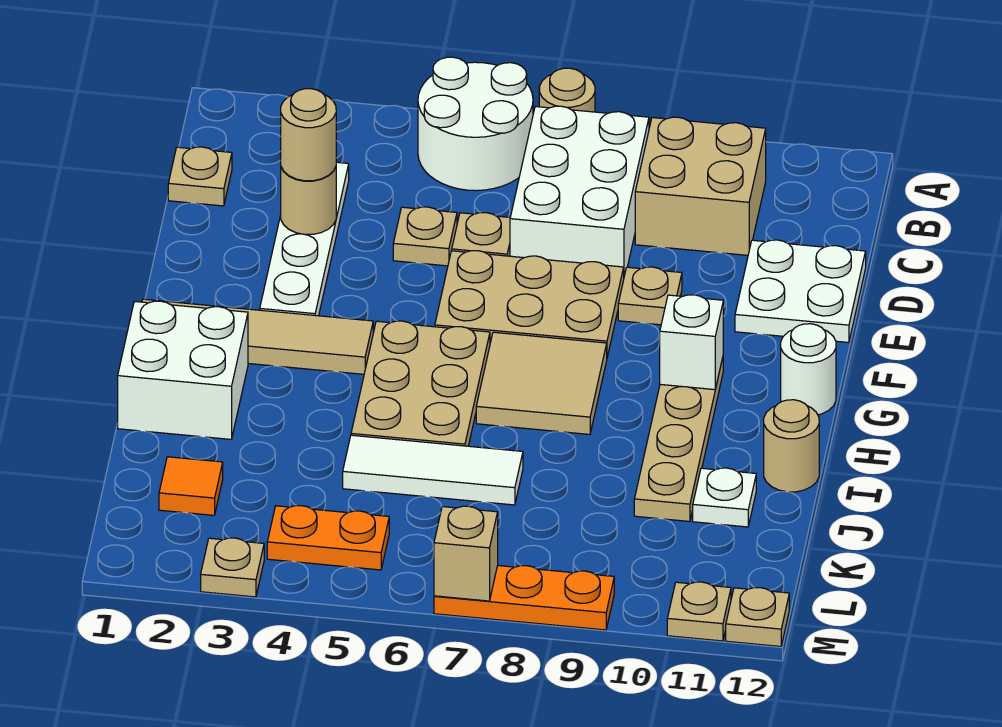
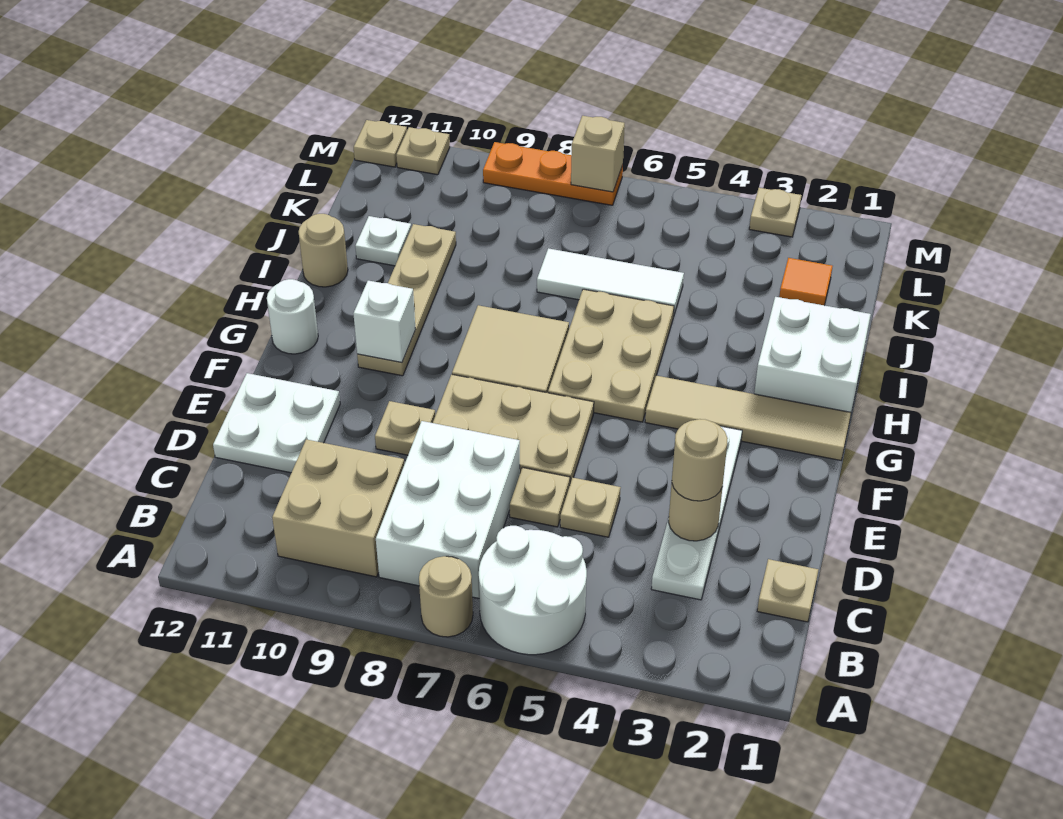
orange 1x2 plate [267,506,389,570] -> none

